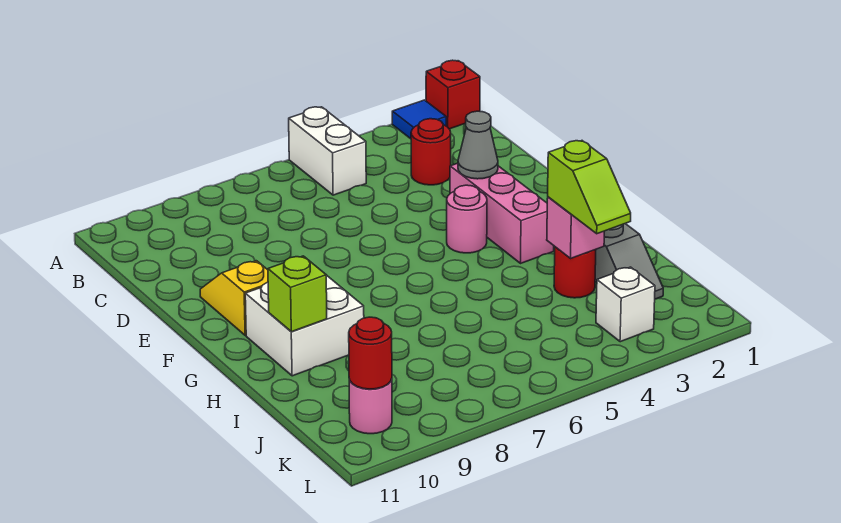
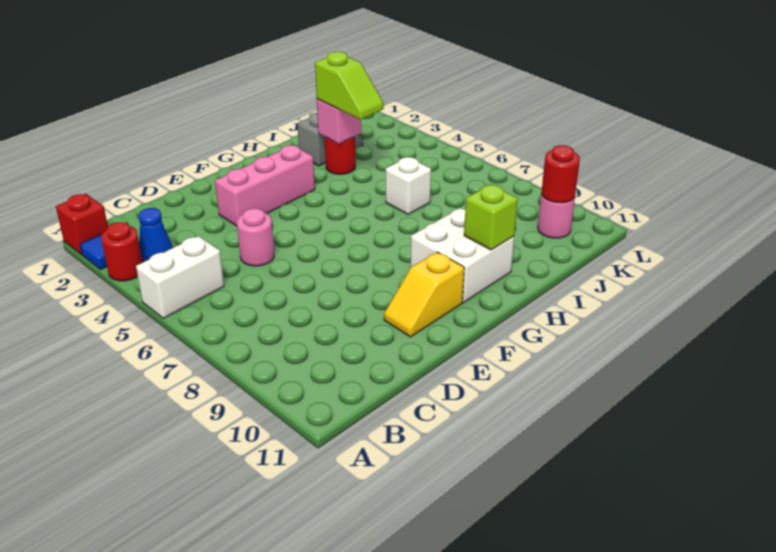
none -> blue 1x1 cone [138,208,173,263]
red 1x1 round brick [411,119,451,185] -> red 1x1 round brick moved to [101,222,142,281]
grey 1x1 cone [458,111,498,179] -> none
pink 1x1 round brick [447,185,487,253] -> pink 1x1 round brick moved to [237,208,274,266]
lime 1x2 slope [548,141,631,234] -> lime 1x2 slope turned to [315,52,384,120]
white 1x1 brick [596,267,655,342] -> white 1x1 brick moved to [386,157,431,214]

